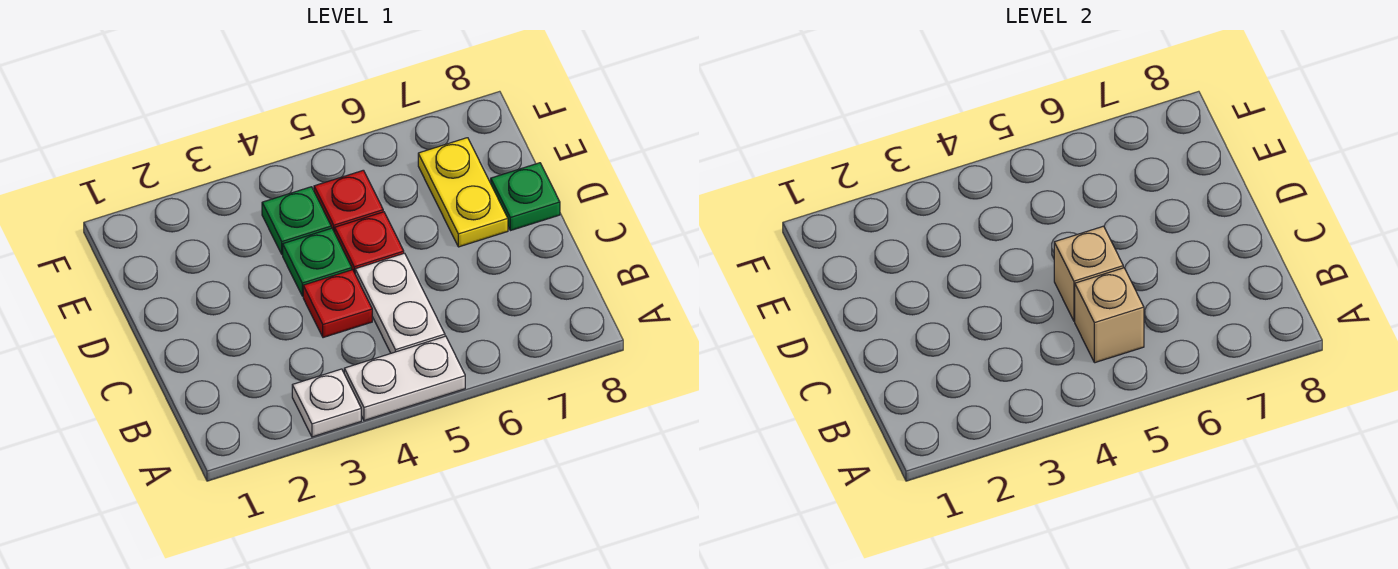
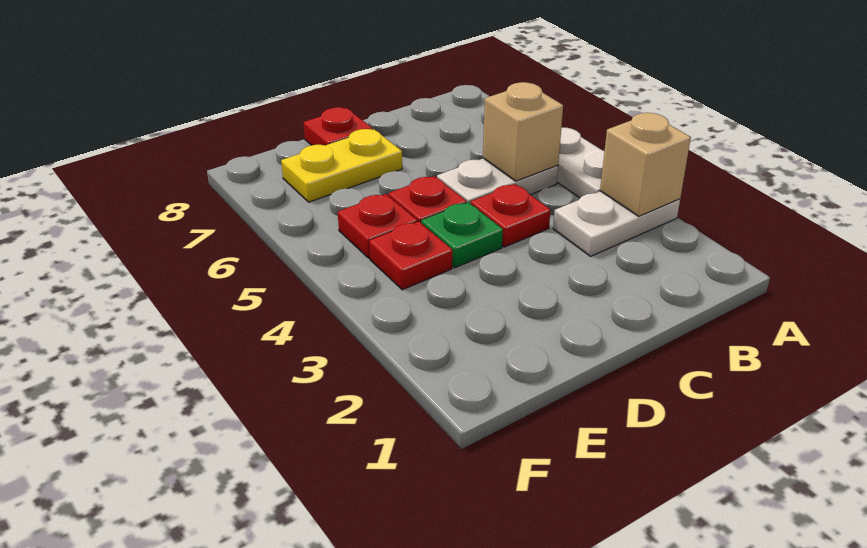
white 1x1 plate [292,369,361,437] -> white 1x2 plate [553,191,680,256]
tan 1x1 brick [1054,226,1123,321] -> tan 1x1 brick moved to [600,113,691,216]
green 1x1 plate [491,163,560,231] -> red 1x1 plate [304,107,373,145]
green 1x1 plate [262,187,331,255] -> red 1x1 plate [369,221,452,290]

